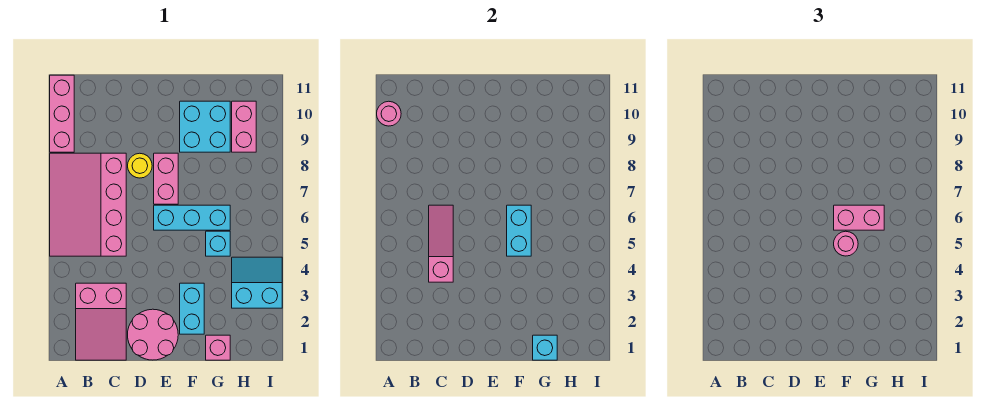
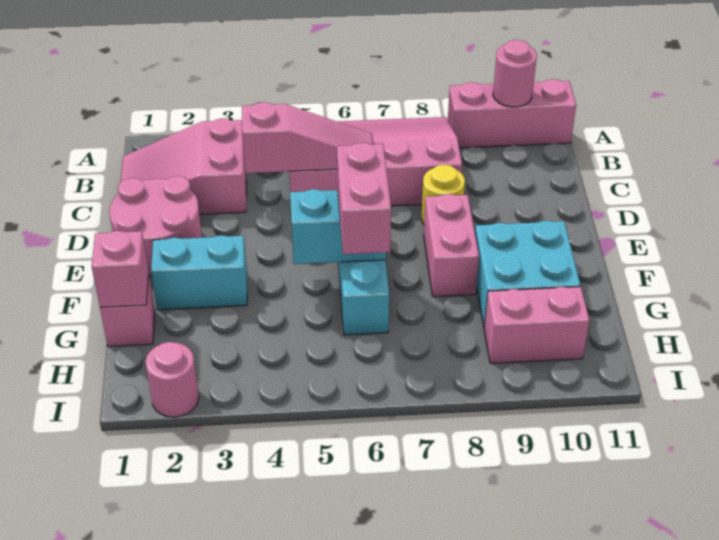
pink 1x2 brick [154,153,178,204] -> pink 1x2 brick turned to [424,194,479,297]
pink 1x1 round brick [834,231,858,256] -> pink 1x1 round brick moved to [145,342,199,417]
cyan 1x1 brick [533,335,557,360] -> pink 1x1 brick [92,231,149,307]
cyan 1x1 brick [206,231,230,256] -> none
cyan 2x2 slope [232,257,282,308] -> none

